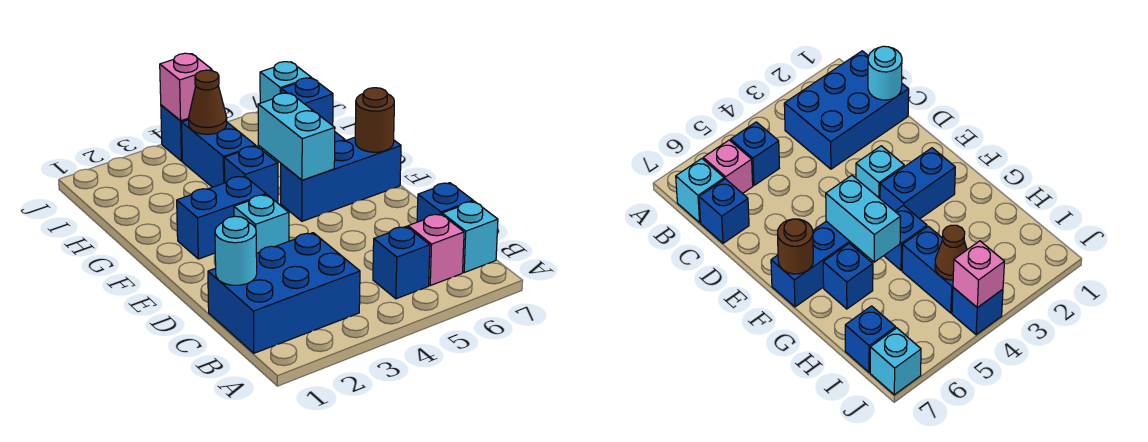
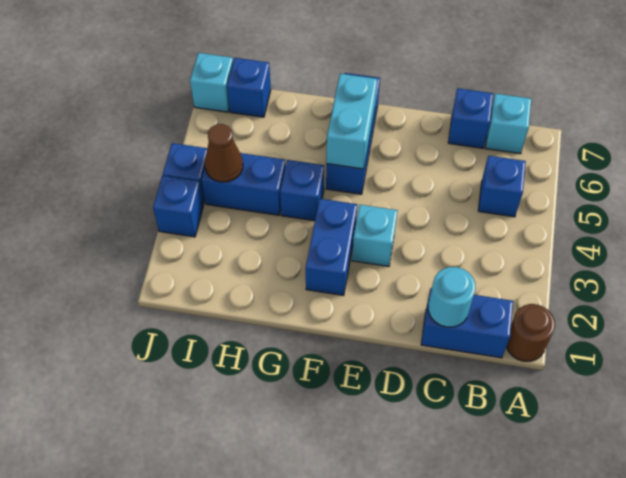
blue 2x3 brick [208,233,360,353] -> blue 1x2 brick [421,288,513,358]
pink 1x1 brick [408,214,464,286] -> none
cyan 1x2 brick [258,93,335,180] -> cyan 1x2 brick turned to [326,74,377,169]
brown 1x1 round brick [355,88,394,152] -> brown 1x1 round brick moved to [506,304,555,361]
blue 1x1 brick [823,243,873,309] -> blue 1x1 brick moved to [153,175,204,237]
pink 1x1 brick [160,53,212,121] -> none

